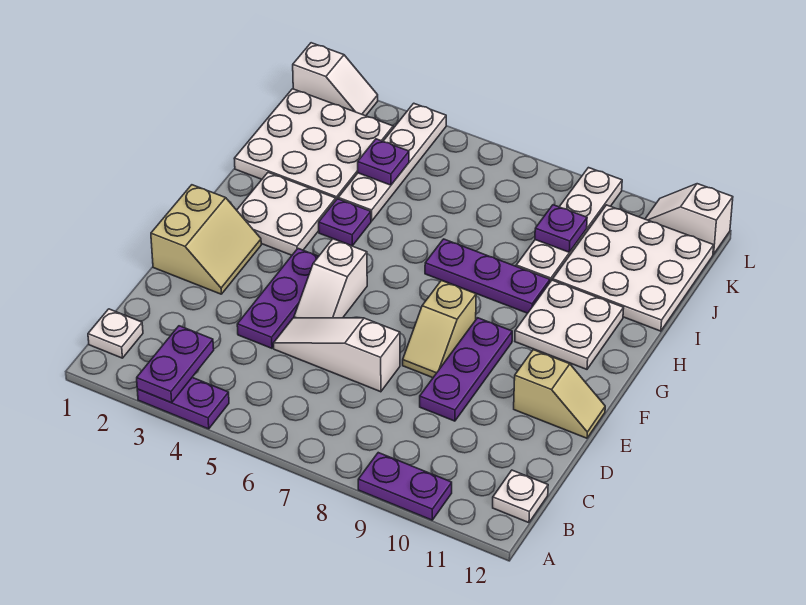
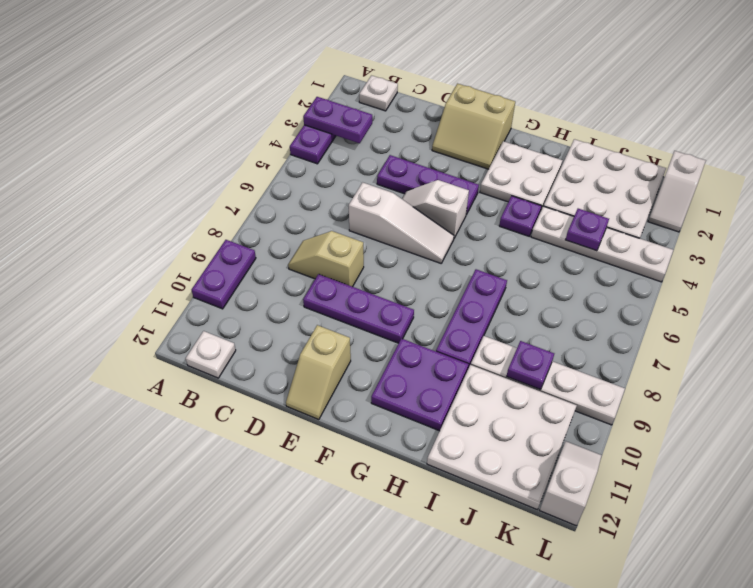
white 1x3 slope [273,318,400,392] -> white 1x3 slope turned to [349,182,454,263]
tan 1x2 slope [403,280,476,378] -> tan 1x2 slope moved to [288,231,364,287]
white 2x2 plate [515,280,624,369] -> purple 2x2 plate [371,339,468,431]

